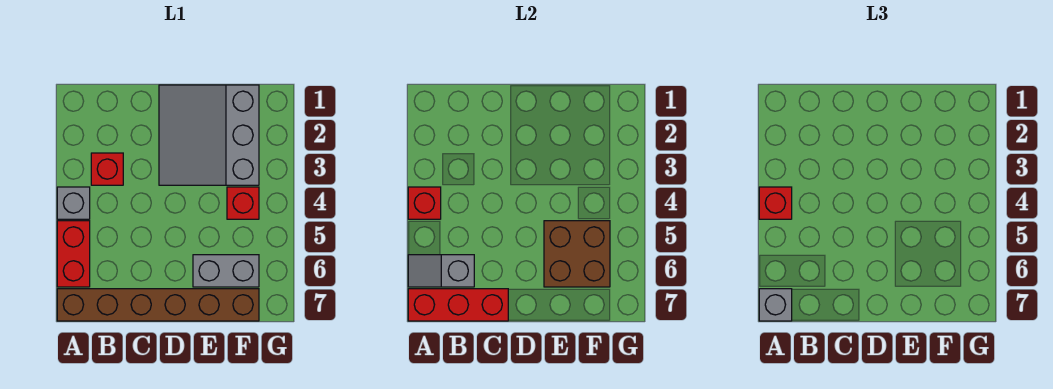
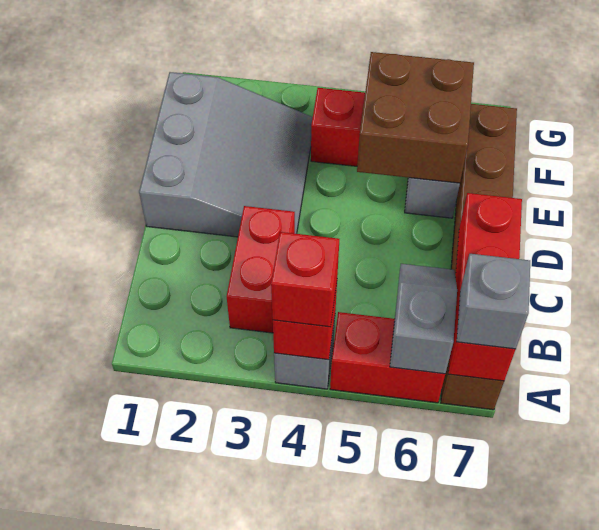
grey 1x2 slope [408,255,474,287] -> grey 1x2 slope turned to [390,264,457,374]
red 1x1 brick [91,153,123,185] -> red 1x2 brick [227,206,295,333]
grey 3x3 slope [159,85,259,185] -> grey 3x3 slope turned to [139,72,313,237]

